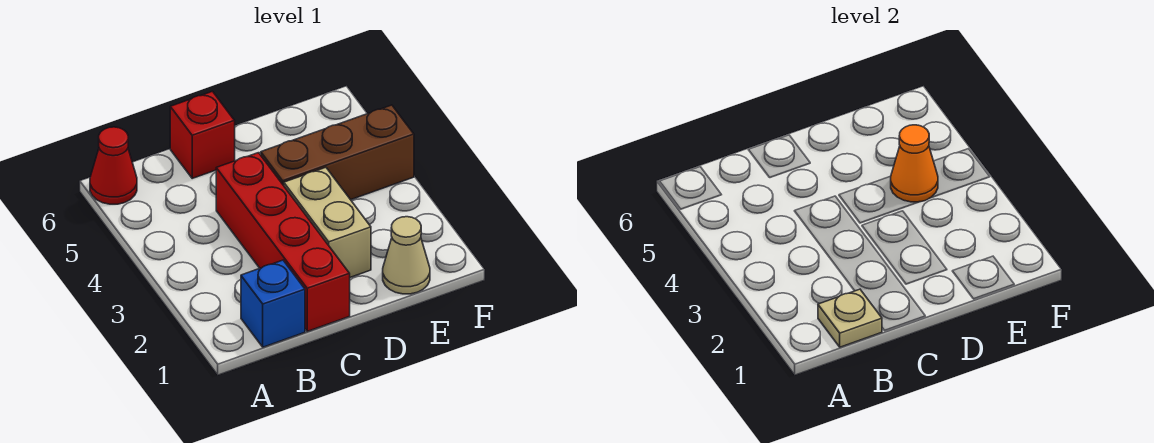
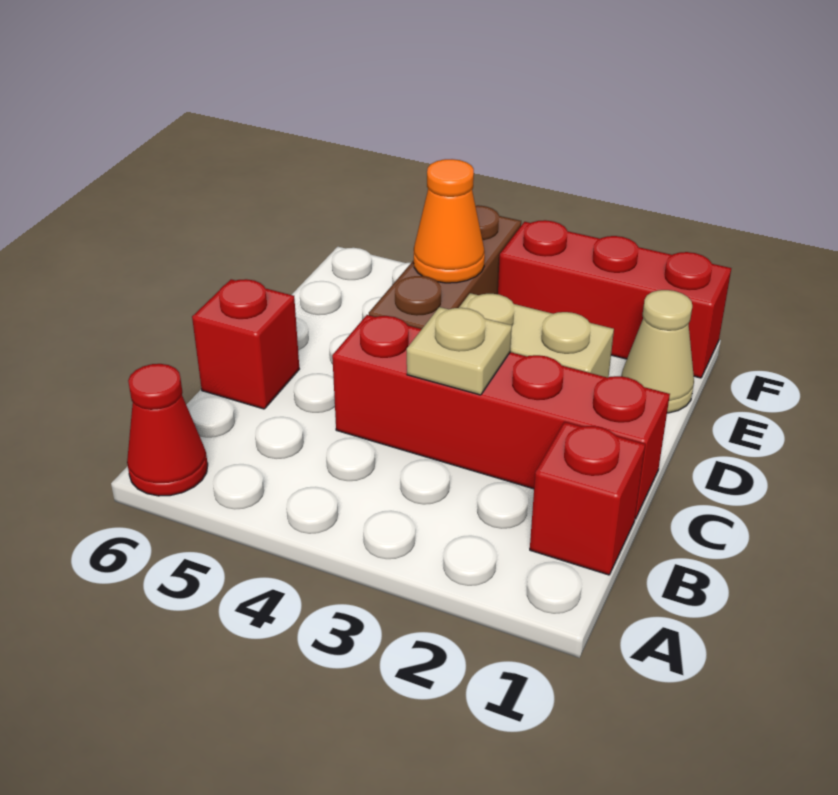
blue 1x1 brick [241,260,305,347] -> red 1x1 brick [530,422,645,575]
tan 1x1 plate [818,289,882,347] -> tan 1x1 plate moved to [407,307,512,395]
none -> red 1x3 brick [498,220,731,378]

